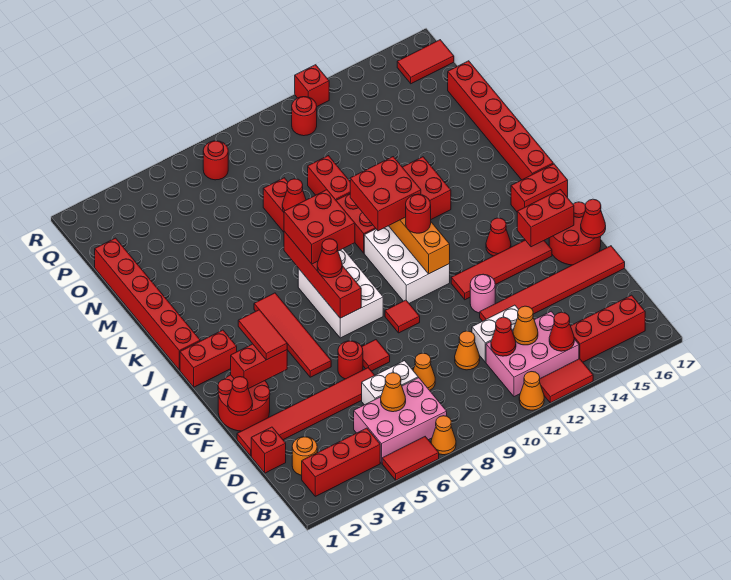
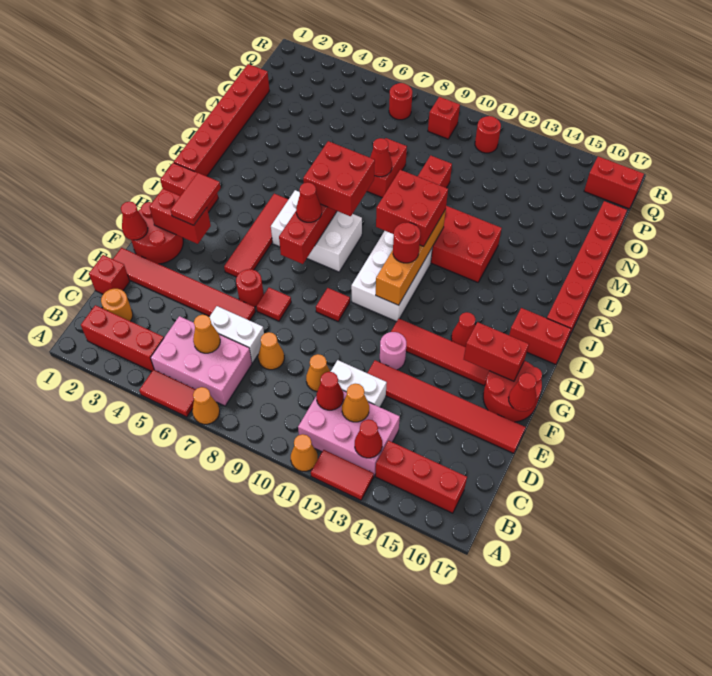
white 2x3 brick [298,249,383,338] -> white 2x3 brick turned to [271,190,362,272]
red 1x2 tile [397,40,454,84] -> red 1x2 brick [584,156,644,209]
red 1x1 brick [295,65,329,106] -> red 1x1 brick moved to [428,97,460,139]

